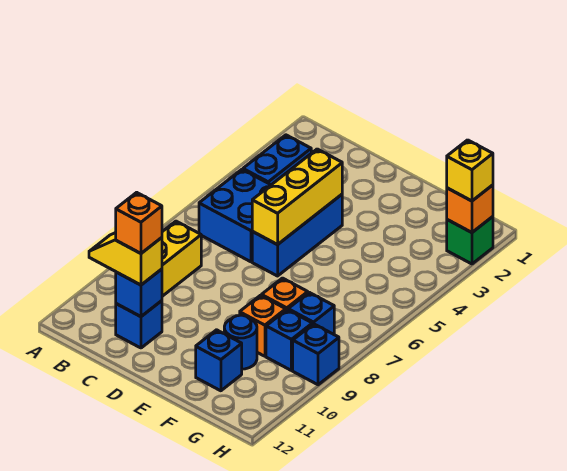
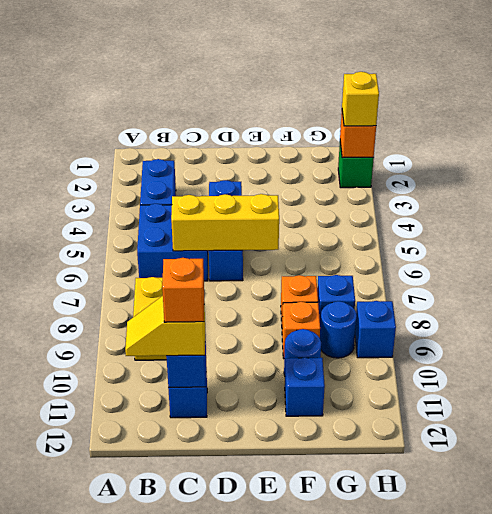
yellow 1x3 brick [252,149,342,245] -> yellow 1x3 brick turned to [171,194,279,251]
blue 1x1 brick [266,310,312,370] -> blue 1x1 round brick [320,301,357,358]

